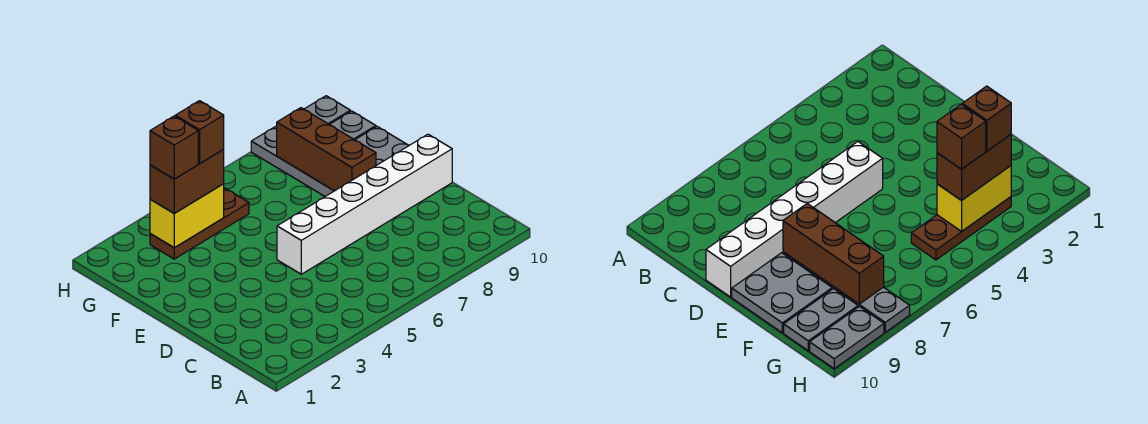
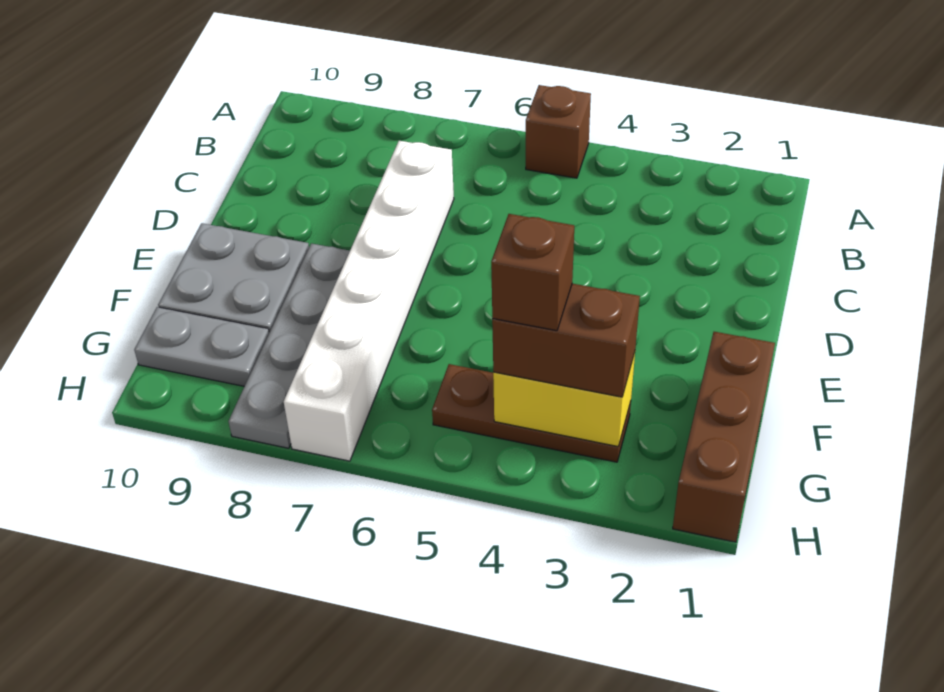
white 1x6 brick [277,134,452,274] -> white 1x6 brick turned to [284,141,454,461]
brown 1x3 brick [277,108,376,191] -> brown 1x3 brick moved to [673,332,775,542]
brown 1x1 brick [150,116,198,179] -> brown 1x1 brick moved to [526,85,591,178]
grey 1x2 plate [304,96,350,124] -> none

